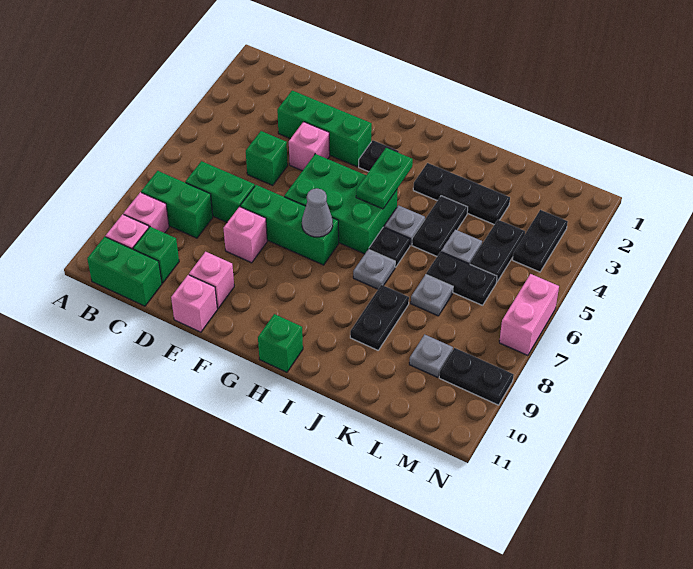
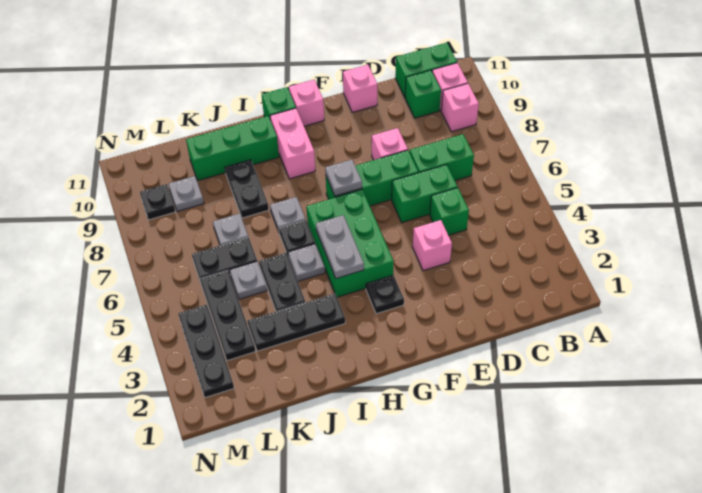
green 1x2 brick [141,171,213,238] -> green 1x2 brick moved to [392,165,457,223]
green 1x3 brick [277,91,372,167] -> green 1x3 brick moved to [186,116,279,181]
pink 1x1 brick [189,252,234,308] -> pink 1x1 brick moved to [289,80,324,126]
green 2x3 brick [284,154,398,254] -> green 2x3 brick turned to [306,190,394,297]
grey 1x1 cone [302,188,333,237] -> grey 1x1 plate [325,159,362,196]
green 1x2 plate [356,148,413,209] -> grey 1x2 plate [316,215,364,278]
black 1x2 plate [470,220,525,282] -> black 1x3 plate [200,270,255,361]
black 1x2 plate [513,210,568,272] -> black 1x3 plate [178,304,234,398]
black 1x2 plate [439,348,514,405] -> black 1x1 plate [140,184,175,220]
pink 1x2 brick [499,274,559,356] -> pink 1x2 brick moved to [270,108,315,179]

